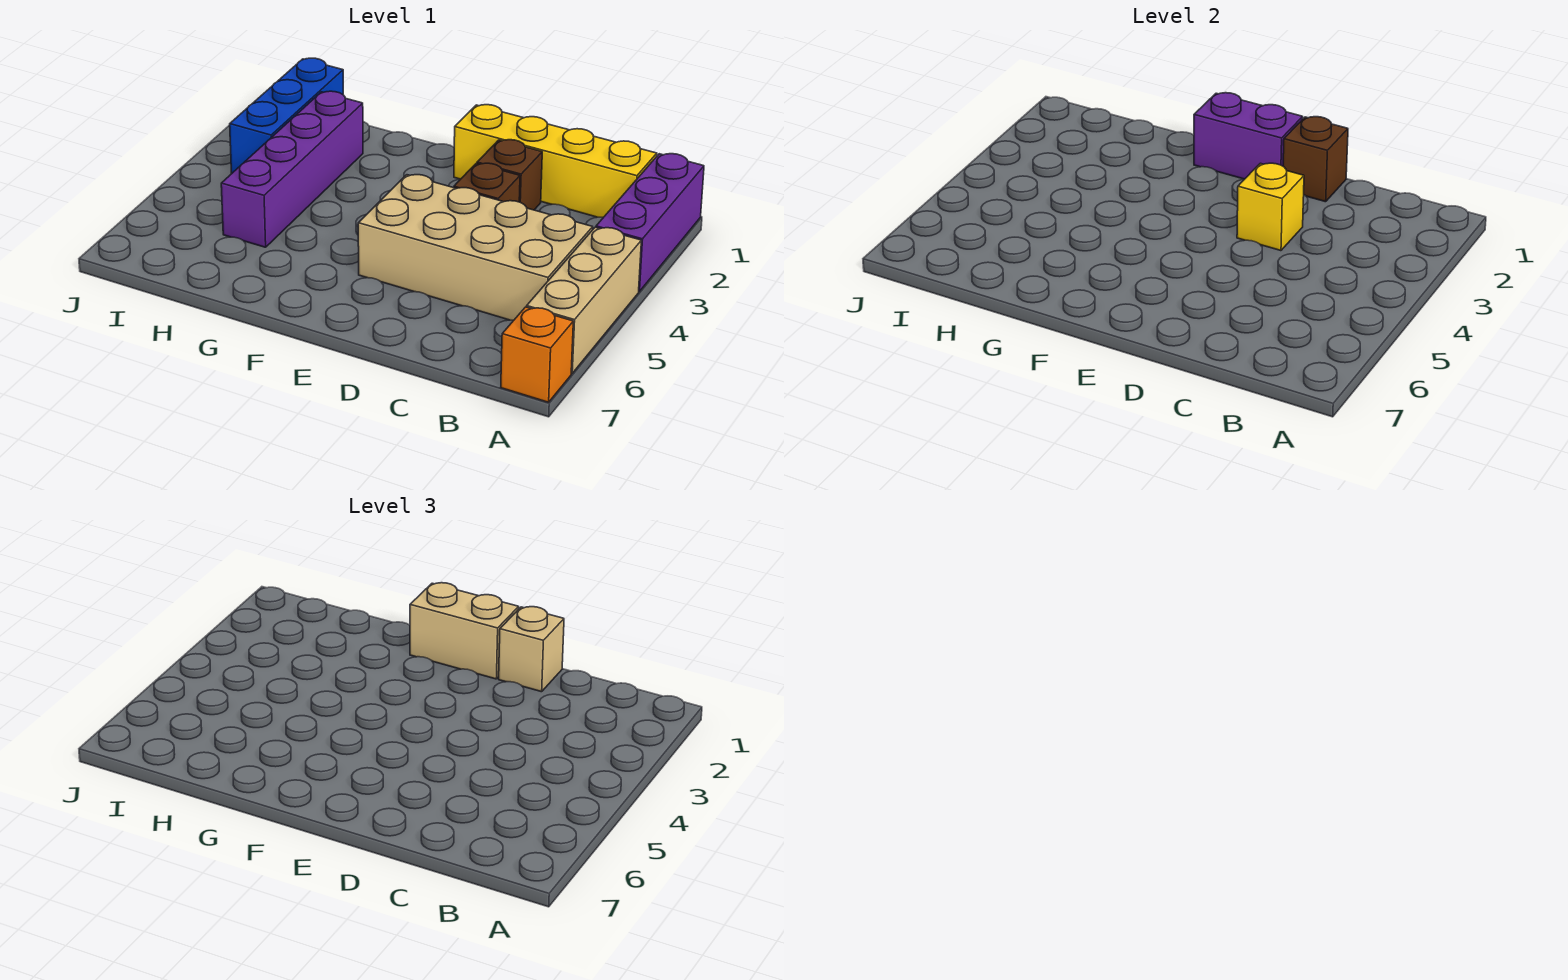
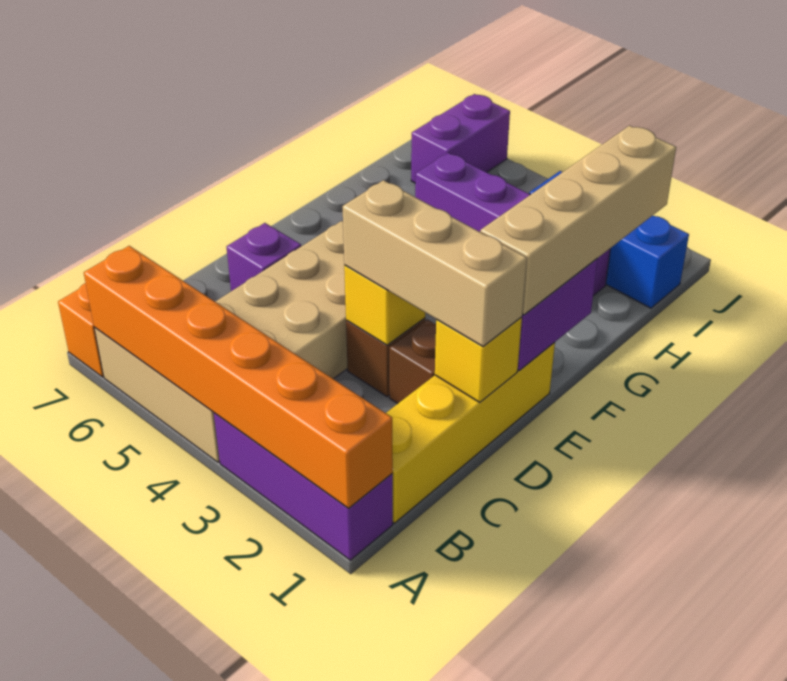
none -> orange 1x6 brick [84,246,393,508]
brown 1x1 brick [1283,117,1348,202] -> yellow 1x1 brick [435,317,522,402]
tan 1x1 brick [499,607,564,692] -> tan 1x3 brick [343,180,527,347]
none -> purple 1x1 brick [227,223,301,291]
tan 1x2 brick [410,583,519,679] -> tan 1x4 brick [480,126,676,315]
none -> purple 1x2 brick [411,94,510,183]

